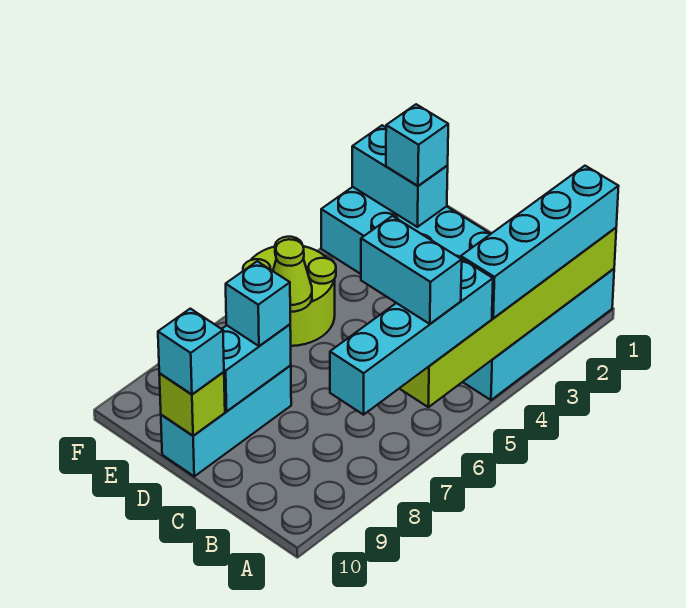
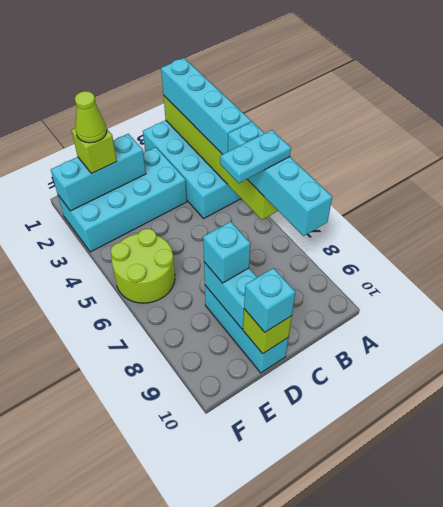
cyan 1x2 brick [361,216,462,324] -> cyan 1x2 plate [220,130,291,183]
cyan 1x2 brick [352,125,448,227] -> cyan 1x3 brick [51,134,146,211]
cyan 1x1 brick [386,104,448,186] -> lime 1x1 brick [72,128,117,173]
lime 1x1 cone [273,239,312,312] -> lime 1x1 cone moved to [75,91,107,143]

